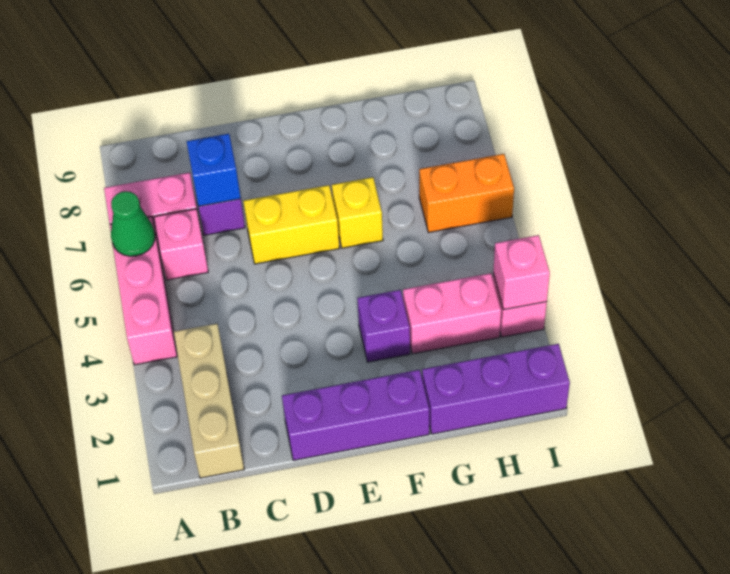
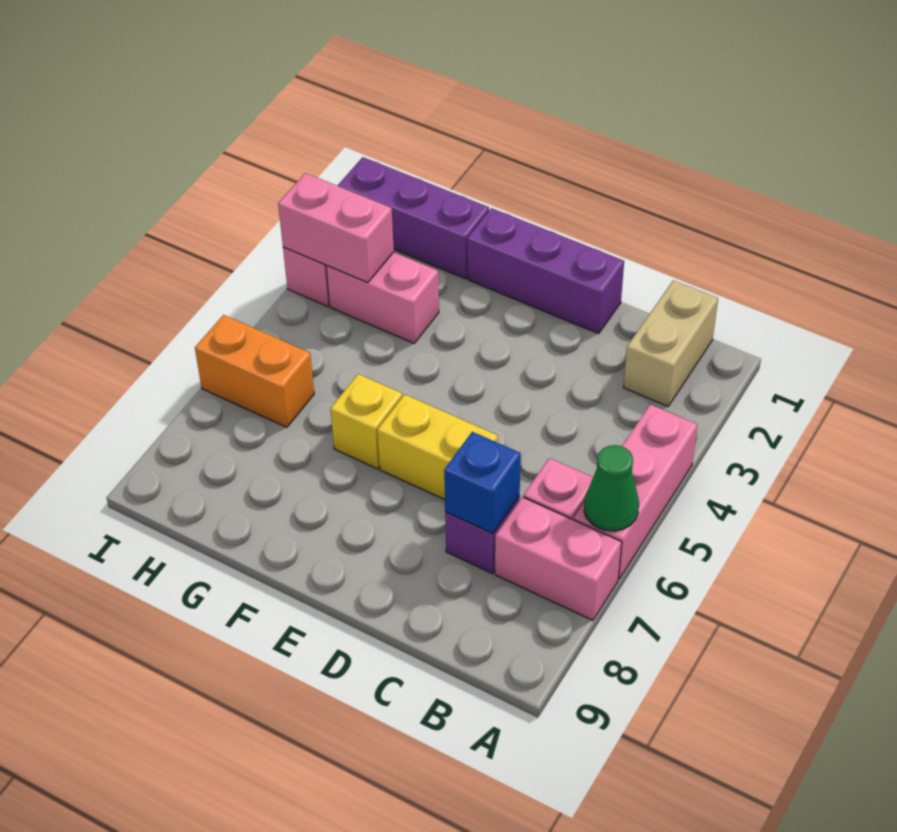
tan 1x3 brick [174,324,244,478] -> tan 1x2 brick [623,280,718,406]
purple 1x1 brick [357,290,410,362] -> none
pink 1x1 brick [493,235,550,310] -> pink 1x2 brick [278,173,394,283]

